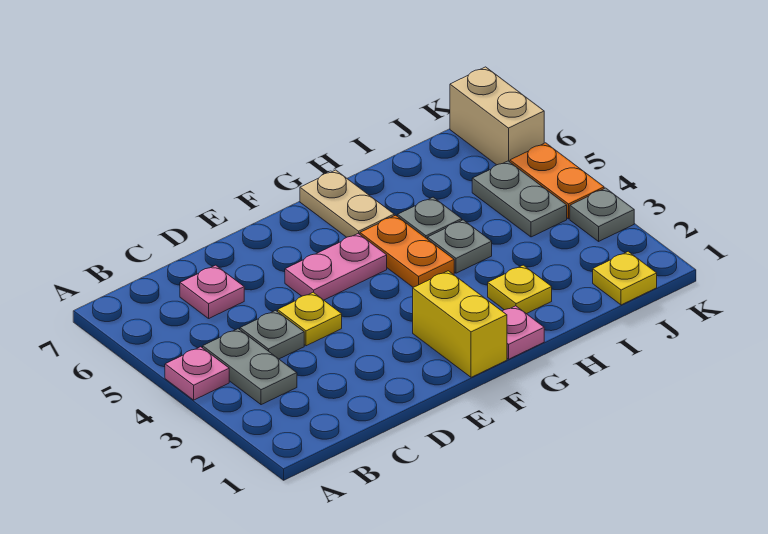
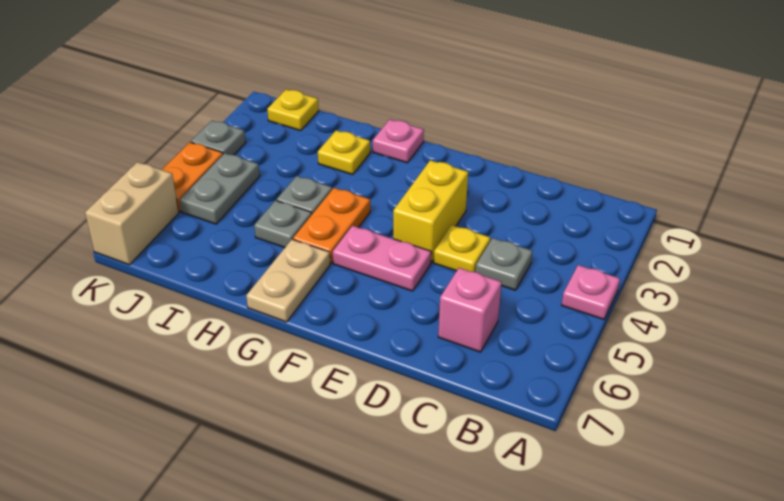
grey 1x2 plate [203,329,297,405] -> none
pink 1x1 plate [180,265,244,318] -> pink 1x1 brick [438,268,502,352]
yellow 1x2 brick [413,271,507,377] -> yellow 1x2 brick moved to [393,160,468,263]

